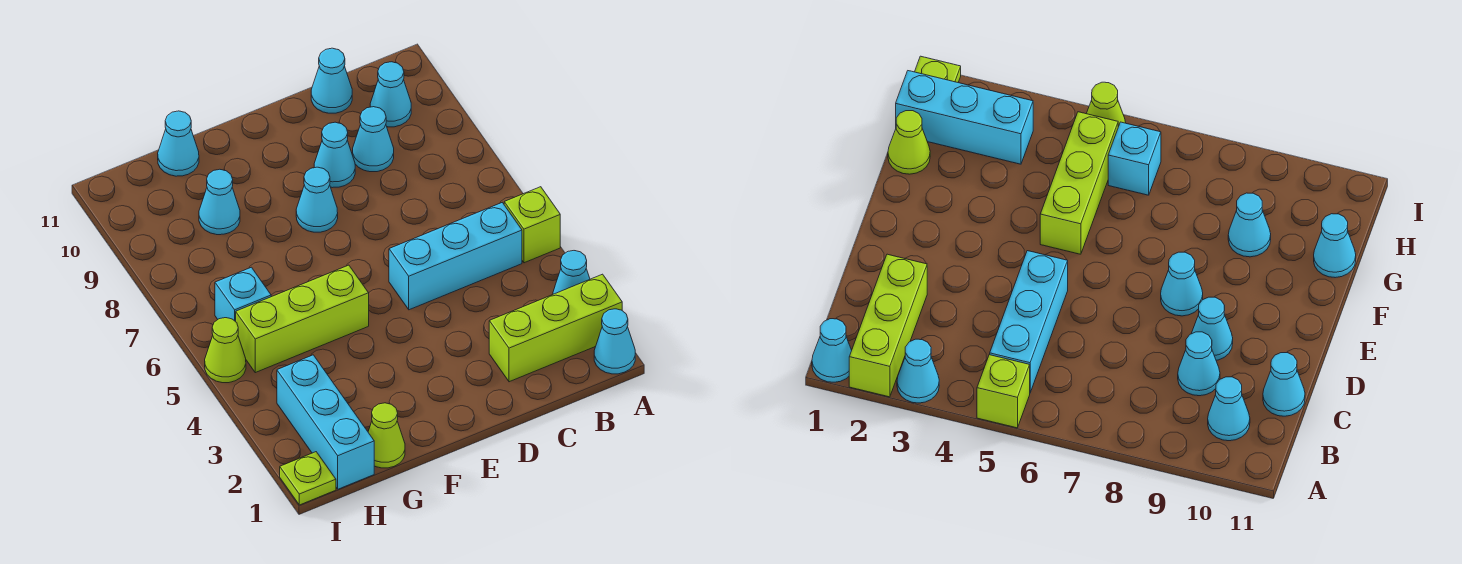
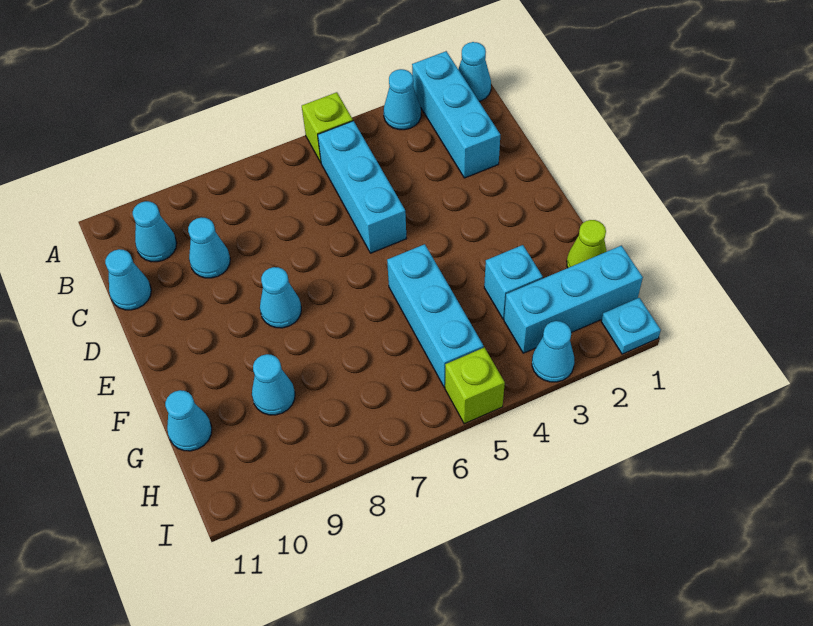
lime 1x3 brick [489,274,622,382] -> cyan 1x3 brick [412,51,500,178]
cyan 1x1 cone [314,122,355,188] -> cyan 1x1 cone moved to [532,321,575,382]
lime 1x3 brick [236,265,369,373] -> cyan 1x3 brick [387,244,484,387]
cyan 1x1 brick [215,267,271,322] -> cyan 1x1 brick moved to [484,245,543,319]
lime 1x1 plate [280,452,336,505] -> cyan 1x1 plate [601,298,661,354]
lime 1x1 cone [205,318,246,383] -> lime 1x1 brick [445,347,505,424]

